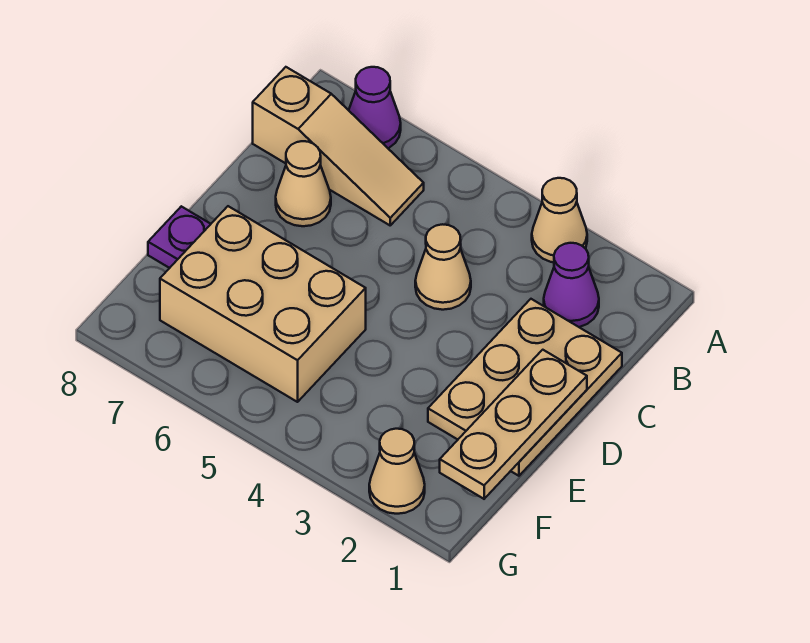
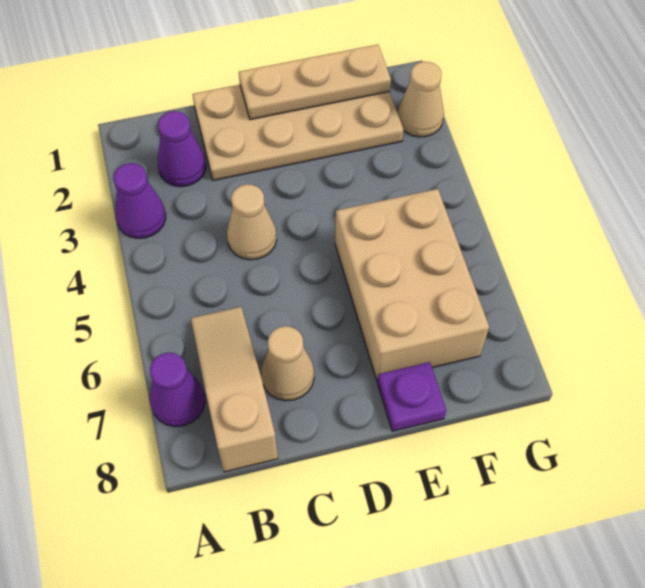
tan 1x1 cone [532,178,587,262] -> purple 1x1 cone [113,163,166,238]
tan 2x3 plate [428,299,622,476] -> tan 2x4 plate [192,85,404,180]

